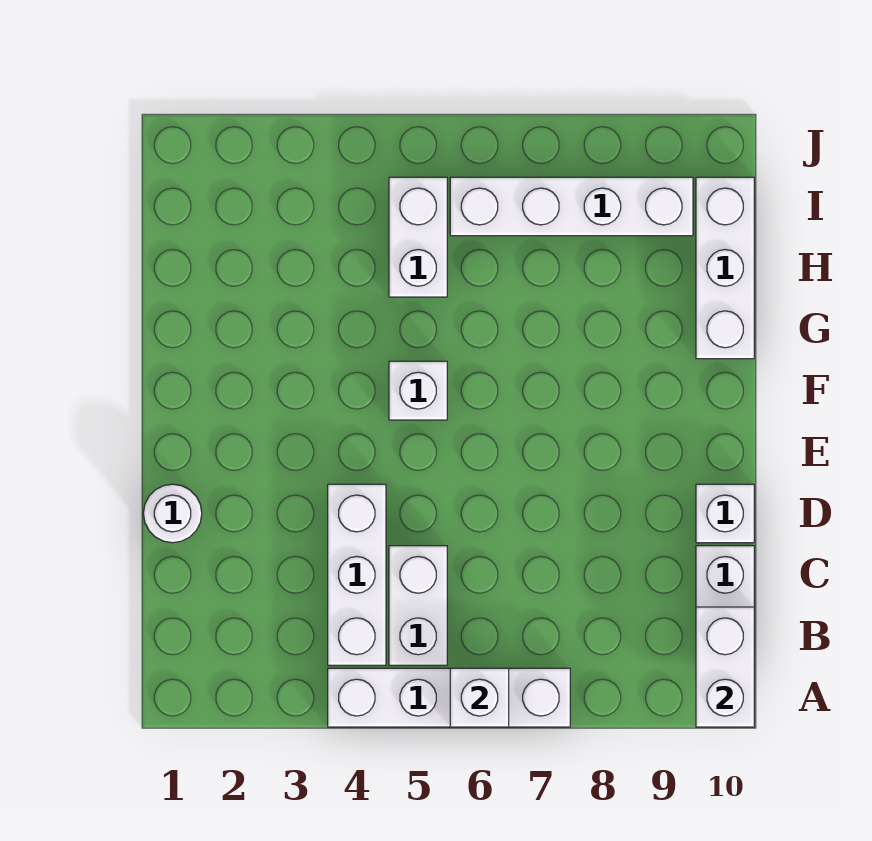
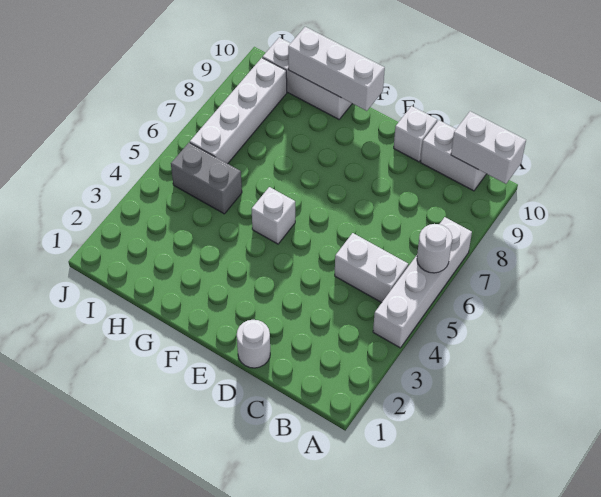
white 1x1 brick [450,668,509,727] -> white 1x1 round brick [417,224,452,273]
white 1x3 brick [328,484,386,665] -> white 1x3 brick moved to [288,27,385,111]
white 1x2 brick [389,177,447,297] -> grey 1x2 brick [171,143,242,214]

